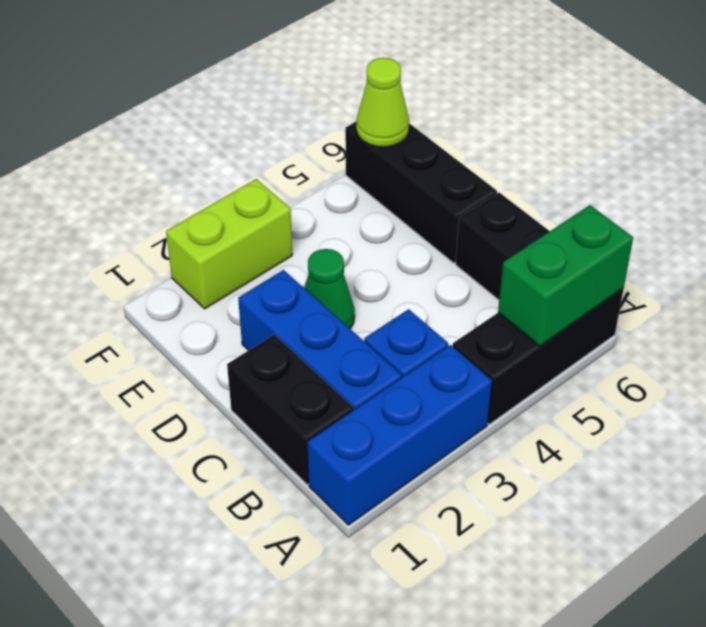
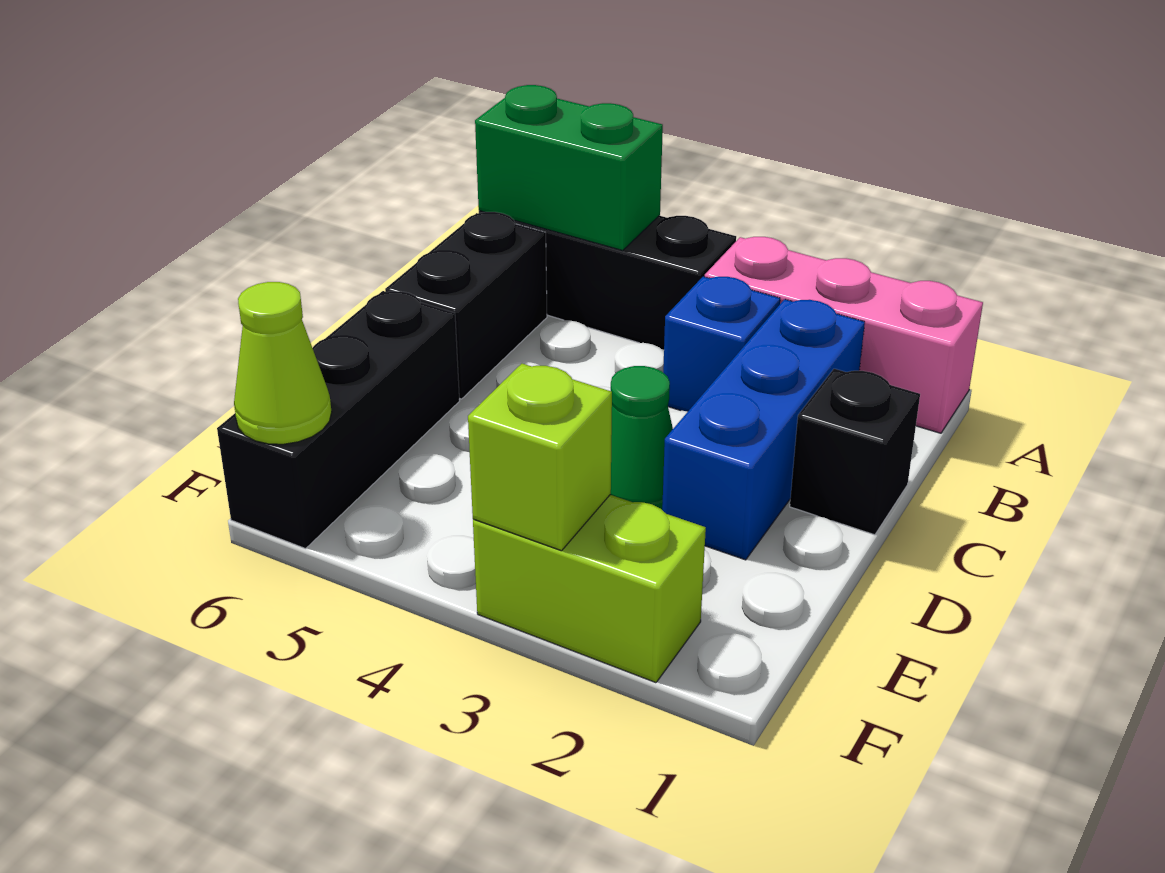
blue 1x3 brick [308,345,492,525] -> pink 1x3 brick [705,237,983,433]
black 1x2 brick [227,335,353,485] -> black 1x1 brick [790,369,920,535]
none -> lime 1x1 brick [468,364,612,551]

